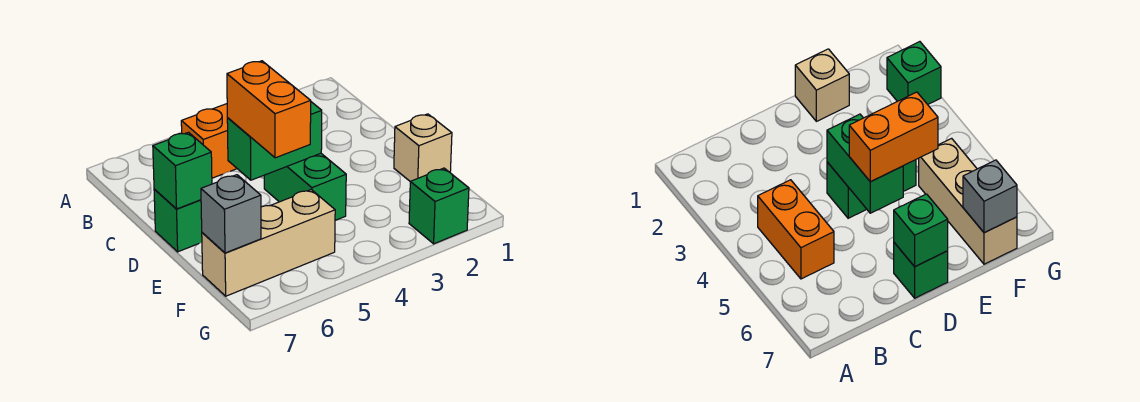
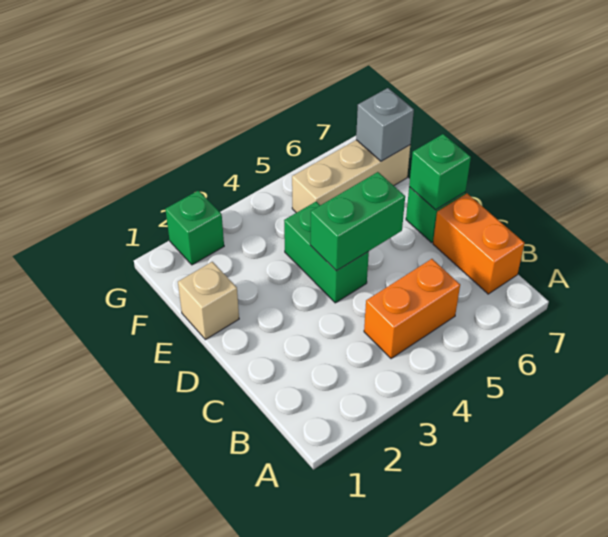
orange 1x2 brick [227,61,311,158] -> orange 1x2 brick moved to [433,193,524,294]

